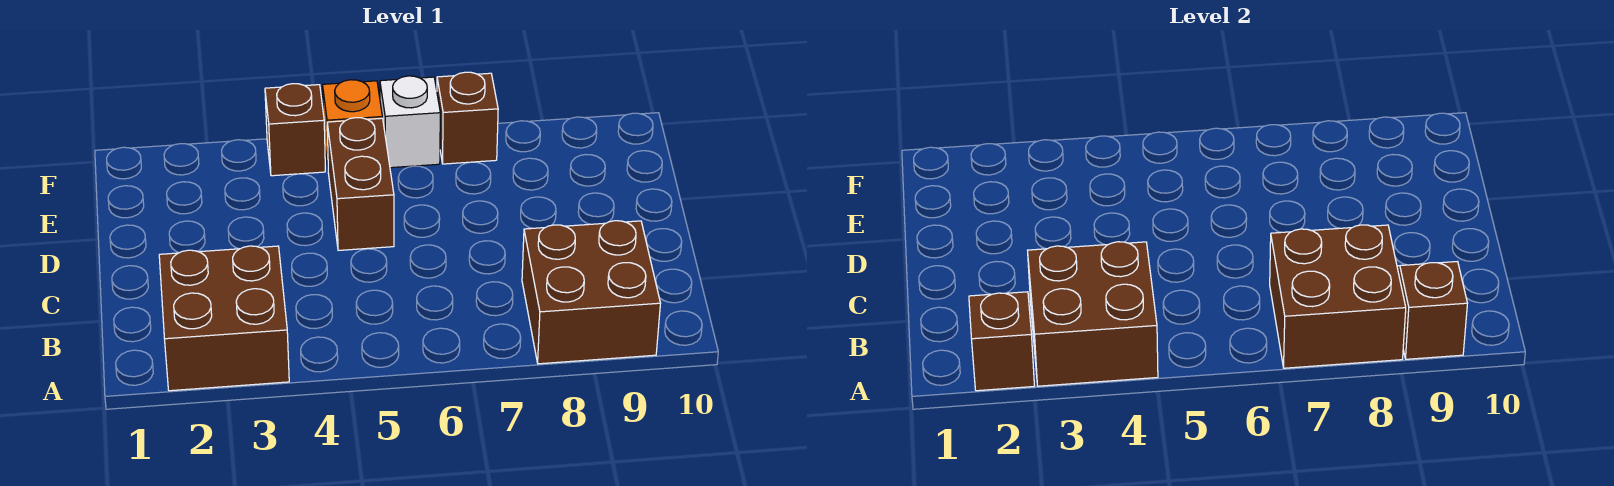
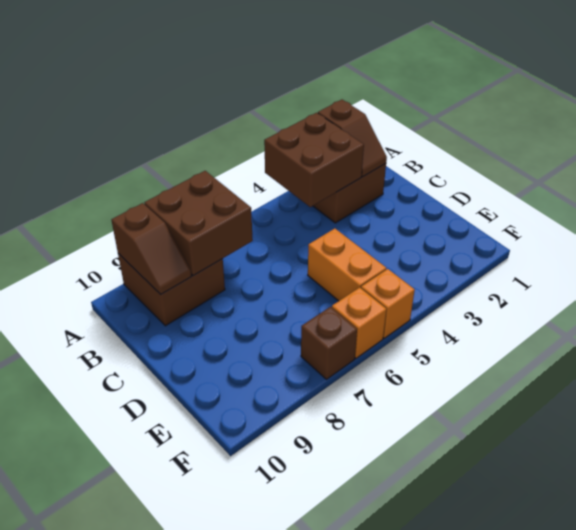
brown 1x2 brick [327,118,394,250] -> orange 1x2 brick [308,228,386,301]
brown 1x1 brick [265,84,325,176] -> none
white 1x1 brick [380,76,440,168] -> orange 1x1 brick [332,287,386,358]

